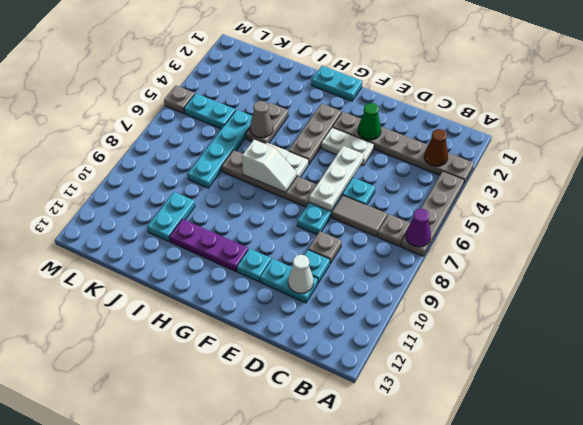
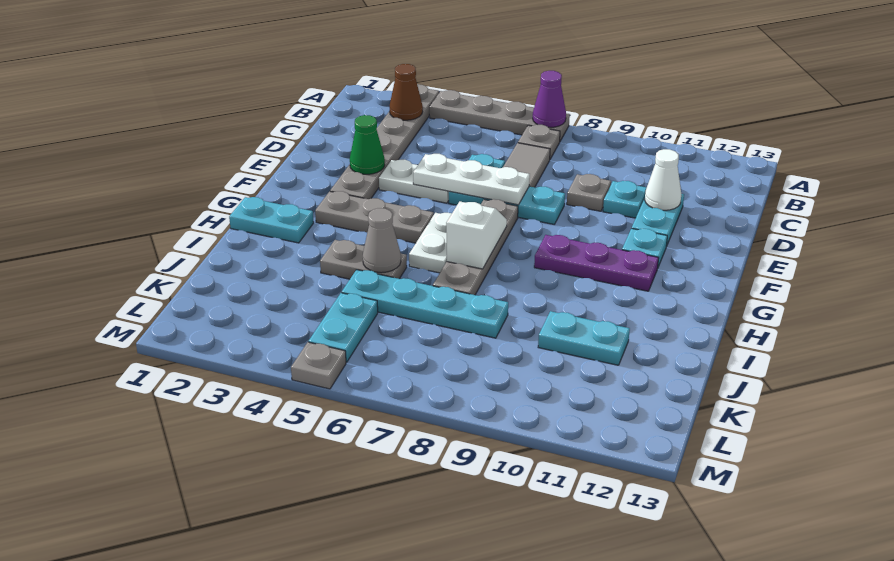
white 1x2 plate [321,128,374,166] -> white 1x2 plate turned to [379,160,449,203]
cyan 1x2 plate [312,66,362,101] -> cyan 1x2 plate turned to [229,197,314,243]
purple 1x3 plate [169,219,248,271] -> purple 1x3 plate turned to [534,235,659,291]

